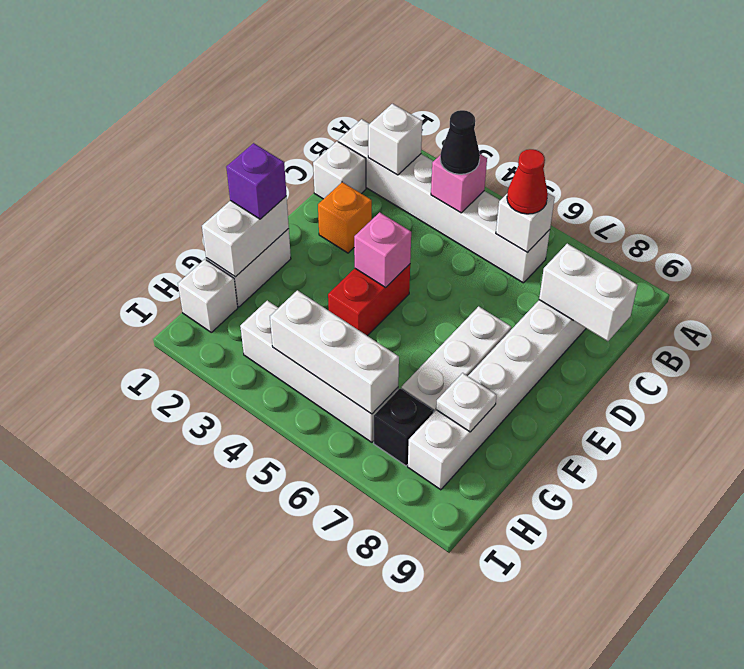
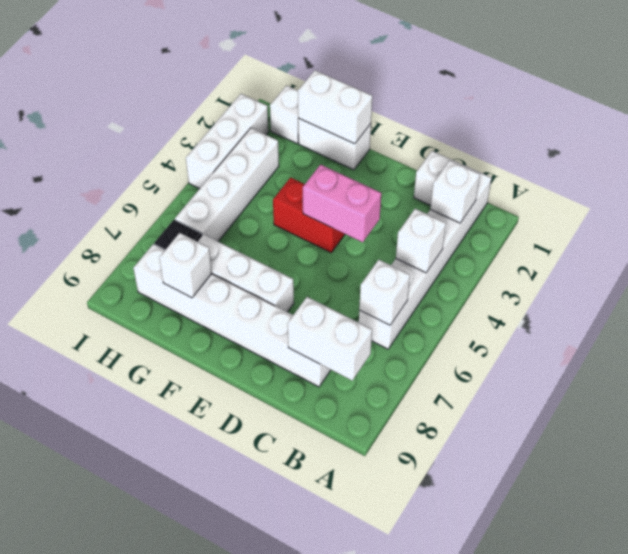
pink 1x1 brick [431,154,487,213] -> white 1x1 brick [396,209,446,273]
black 1x1 cone [440,110,480,174] -> none
red 1x1 cone [507,149,548,214] -> none
white 1x2 brick [539,244,638,341] -> white 1x2 brick turned to [288,297,372,380]
orange 1x1 brick [318,182,372,253] -> none
pink 1x1 brick [354,212,411,287] -> pink 1x2 brick [303,165,381,242]
purple 1x1 brick [226,143,287,219] -> none
white 1x1 plate [436,373,497,432] -> white 1x1 brick [159,233,212,298]
white 1x3 brick [270,290,399,414] -> white 1x3 brick moved to [186,94,269,189]

